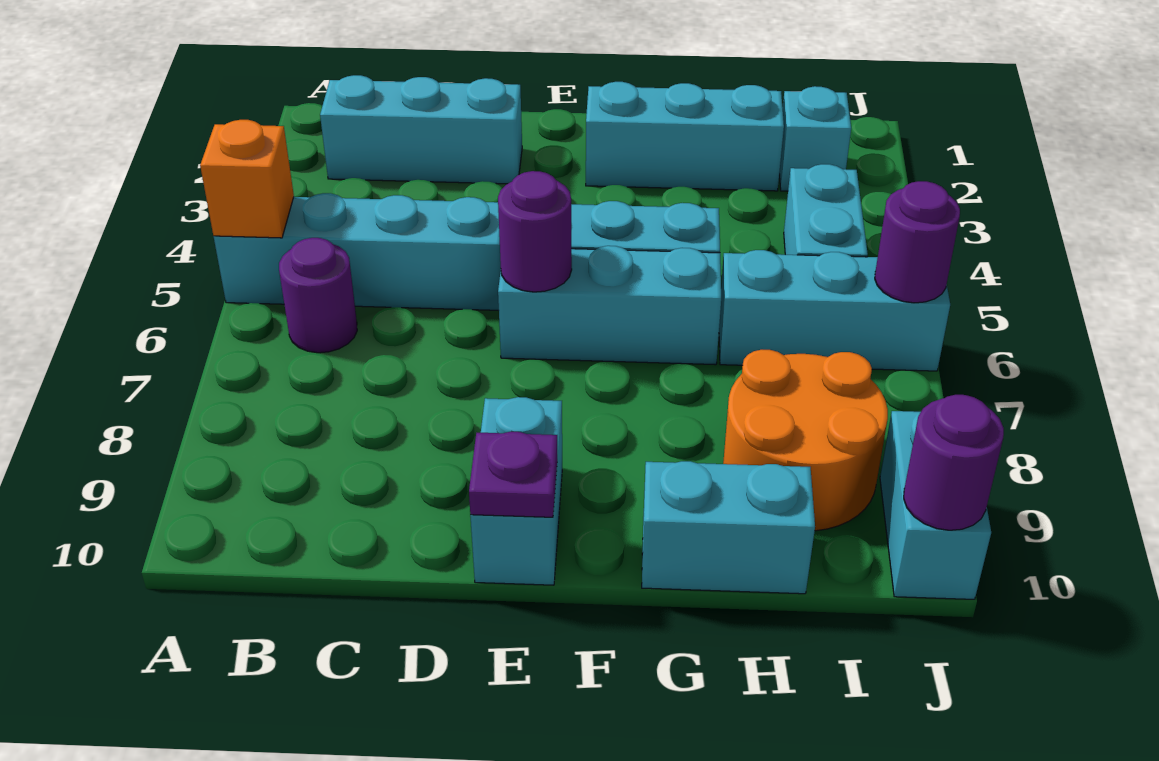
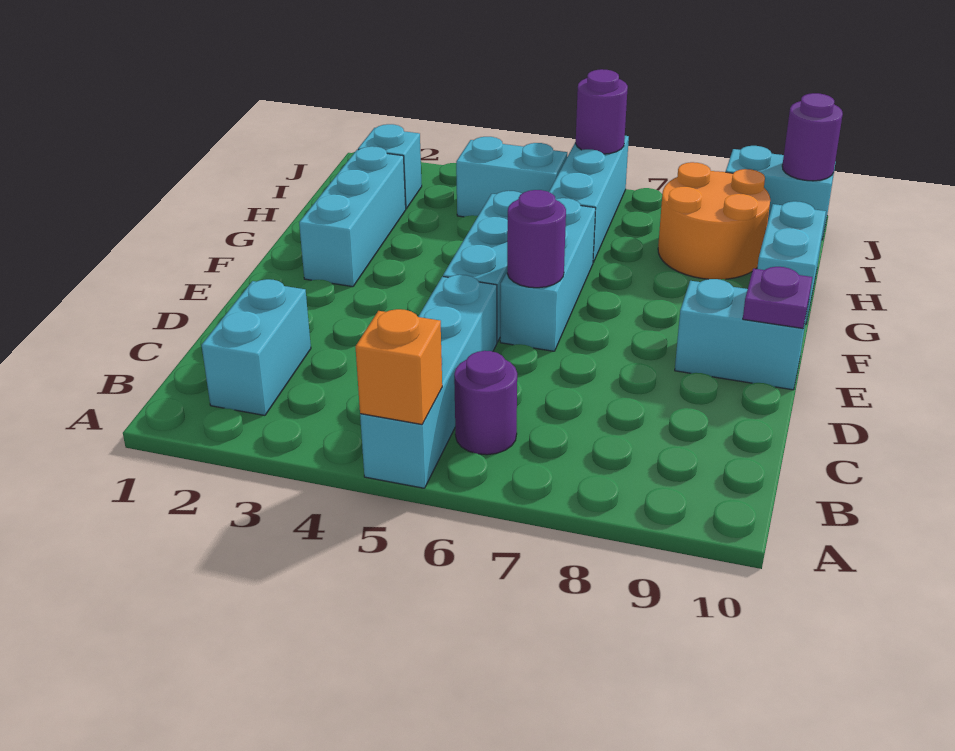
cyan 1x3 brick [320,75,522,184] -> cyan 1x2 brick [202,279,311,415]

